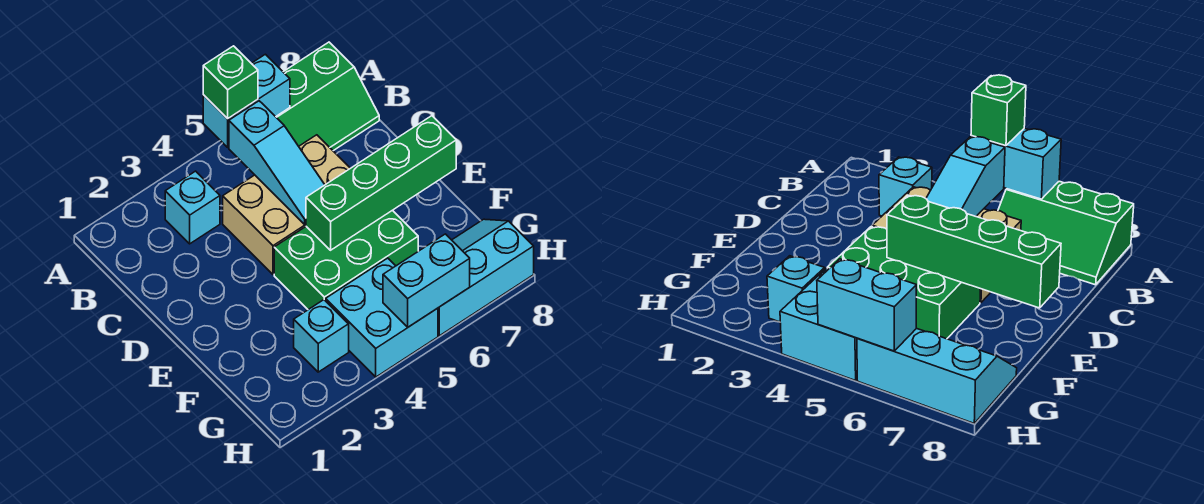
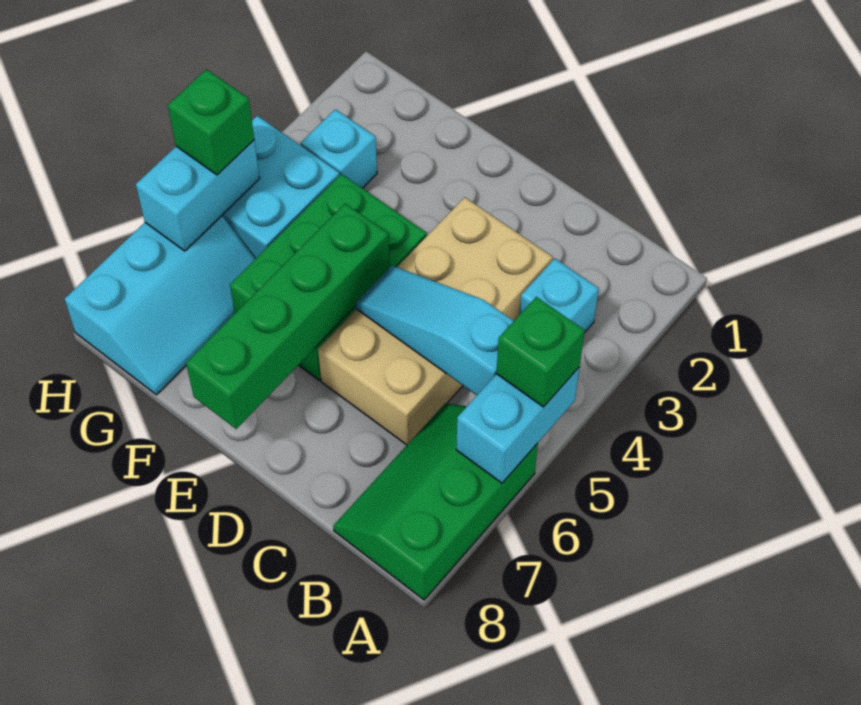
tan 2x3 brick [223,135,350,274] -> tan 2x4 brick [318,197,553,445]
none -> green 1x1 brick [168,69,254,175]

